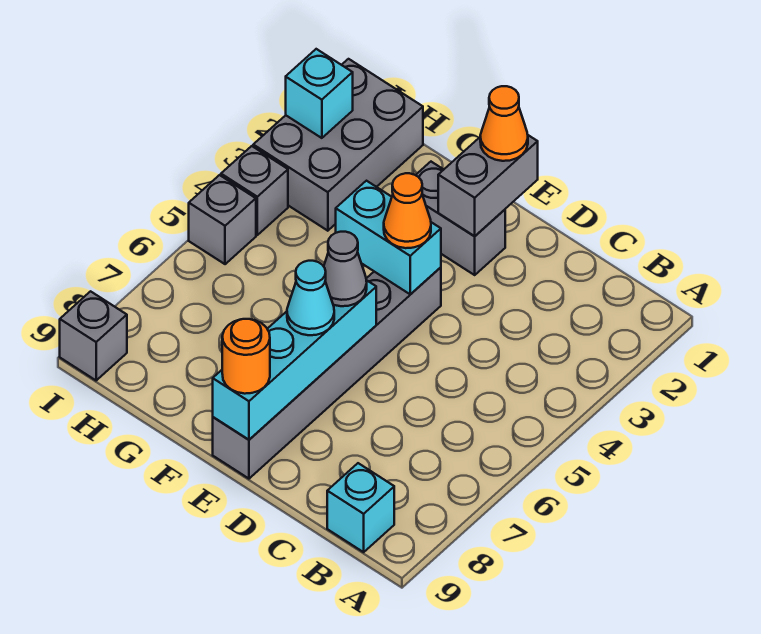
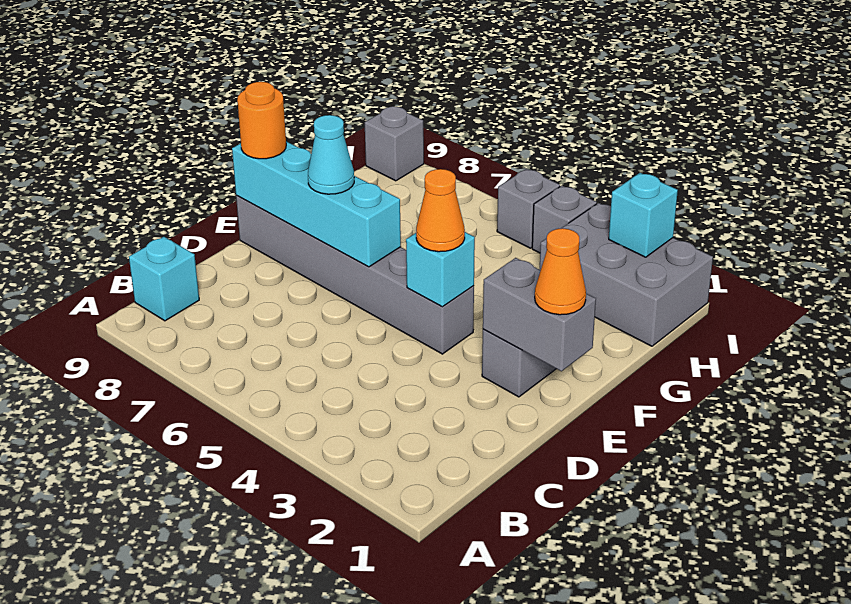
cyan 1x2 brick [336,181,441,294] -> cyan 1x1 brick [406,232,475,307]
grey 1x1 cone [324,232,367,306] -> none

